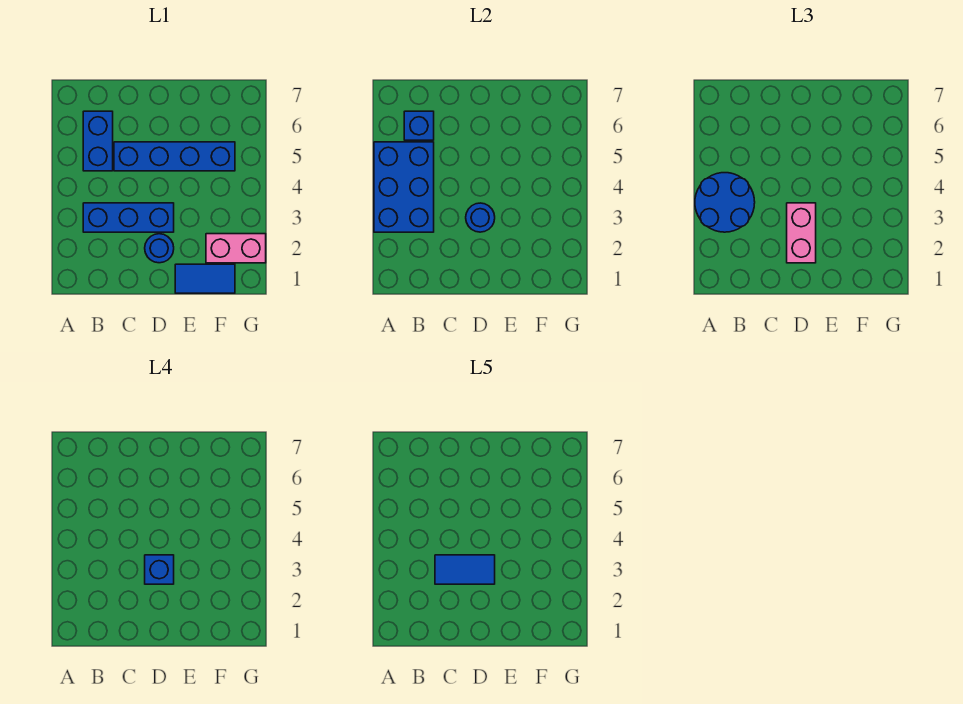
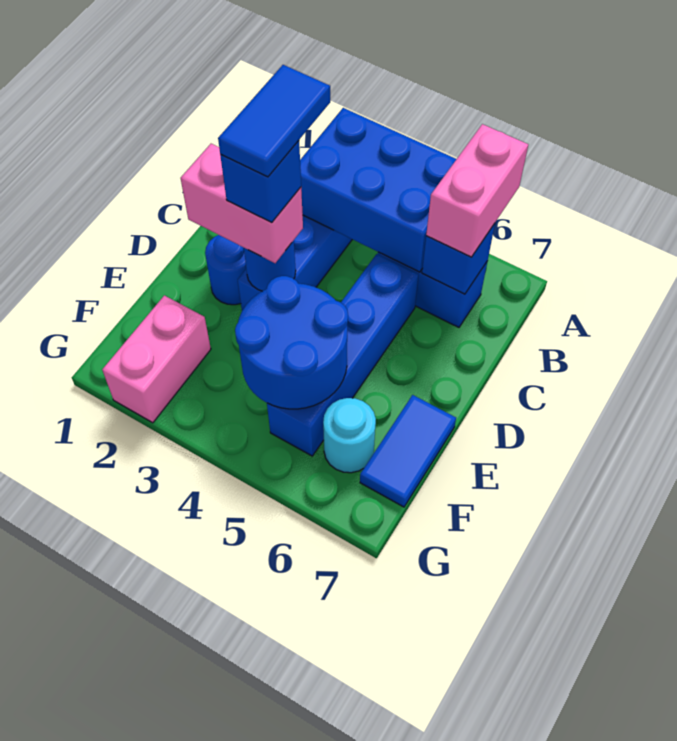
blue 2x2 round brick [695,173,755,232] -> blue 2x2 round brick moved to [235,276,348,409]
none -> pink 1x2 brick [426,124,528,257]
blue 1x2 tile [175,264,235,293] -> blue 1x2 tile moved to [360,395,456,507]
none -> cyan 1x1 round brick [323,398,376,473]

